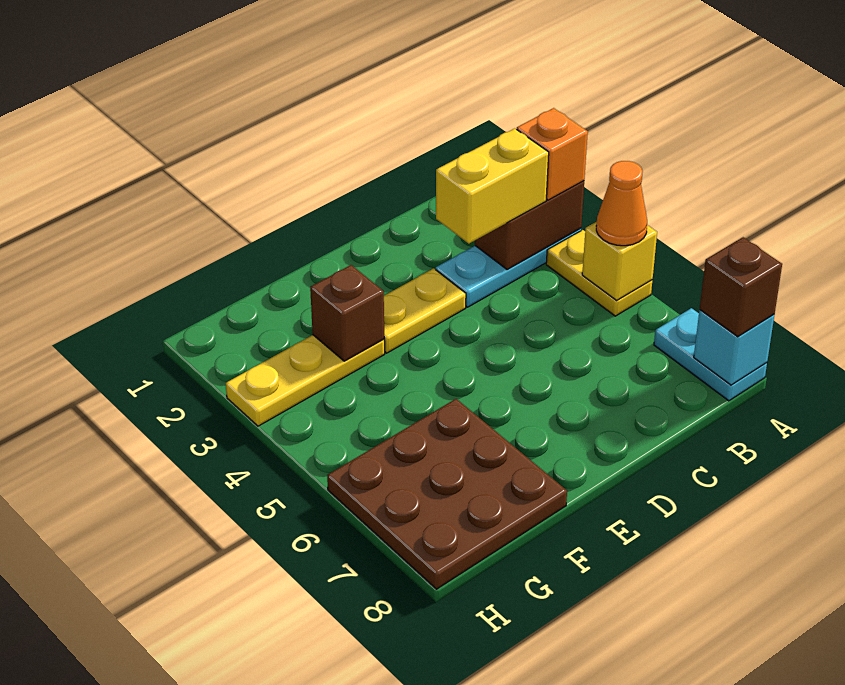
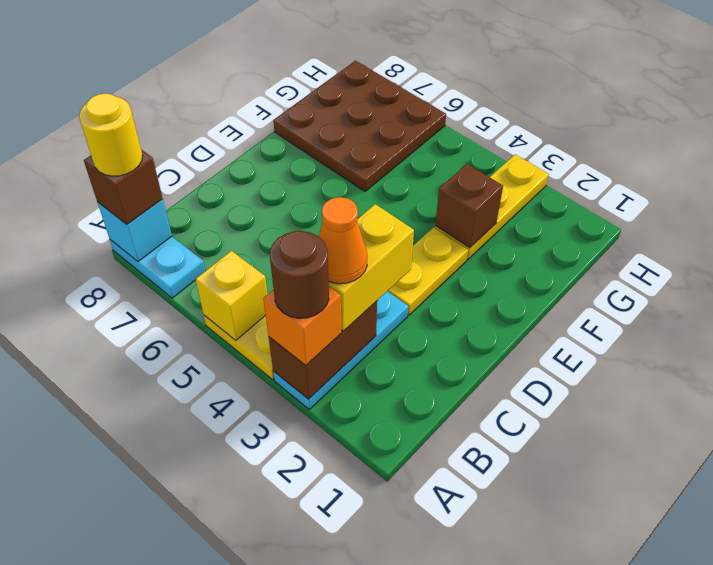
none -> brown 1x1 round brick [270,231,329,318]
orange 1x1 cone [596,161,647,246] -> orange 1x1 cone moved to [319,197,367,284]
none -> yellow 1x1 round brick [79,93,143,176]

